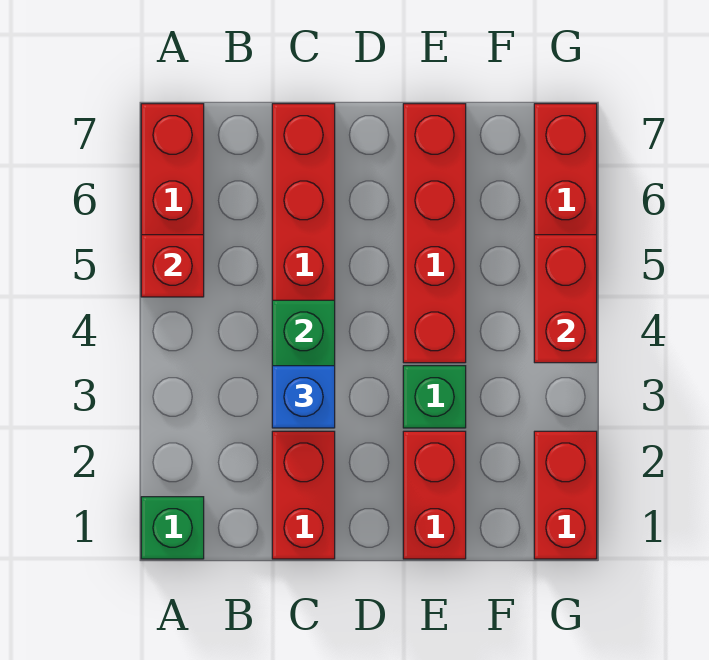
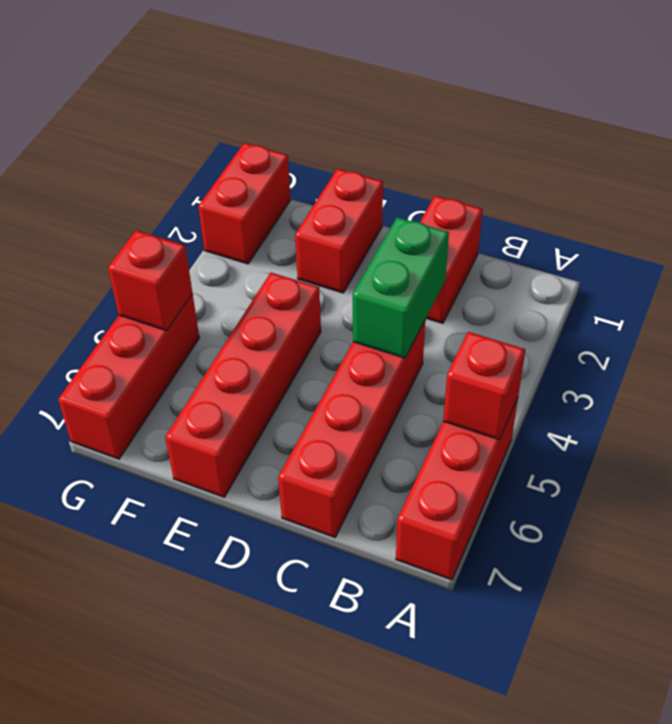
green 1x1 brick [141,497,204,559] -> none
blue 1x1 brick [272,366,335,428] -> none
green 1x1 brick [403,366,466,428] -> none
red 1x2 brick [534,235,597,363] -> red 1x1 brick [108,230,193,331]

